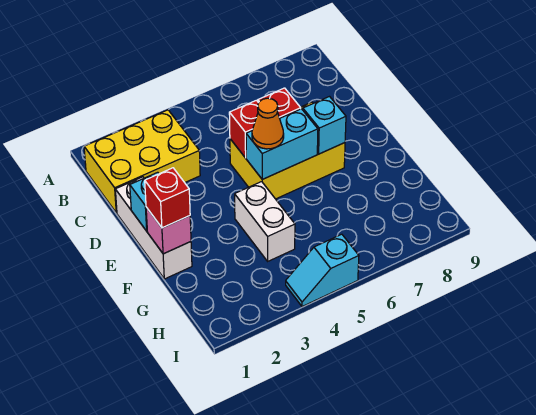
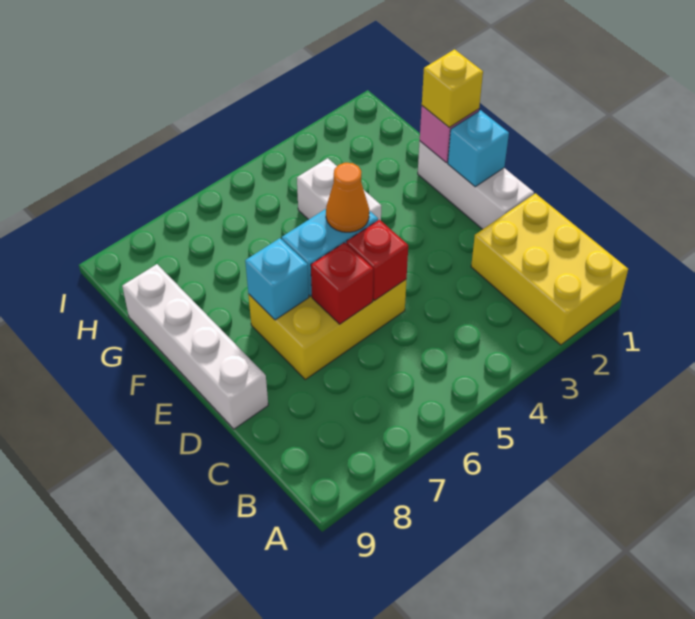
yellow 2x3 brick [84,110,200,213] -> yellow 2x3 brick turned to [471,193,628,345]
none -> white 1x4 brick [122,264,268,429]
red 1x1 brick [145,168,190,228] -> yellow 1x1 brick [422,49,483,127]
cyan 1x2 slope [286,234,359,307] -> none

